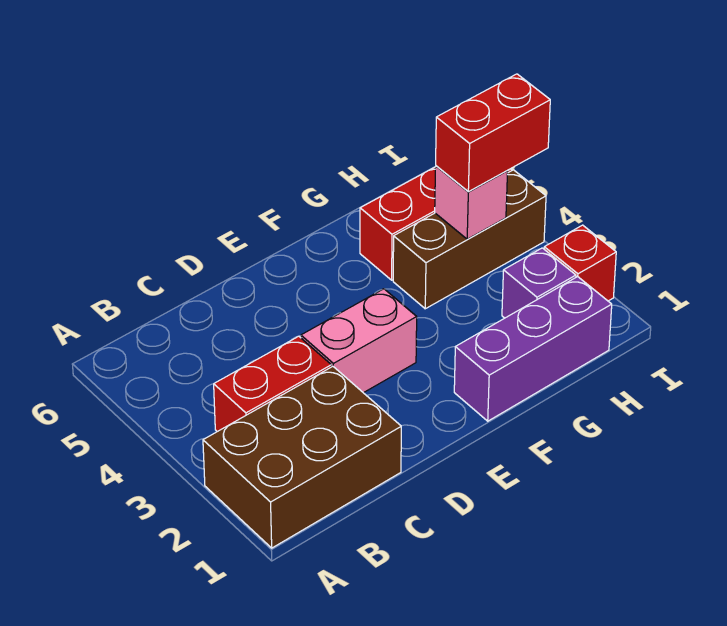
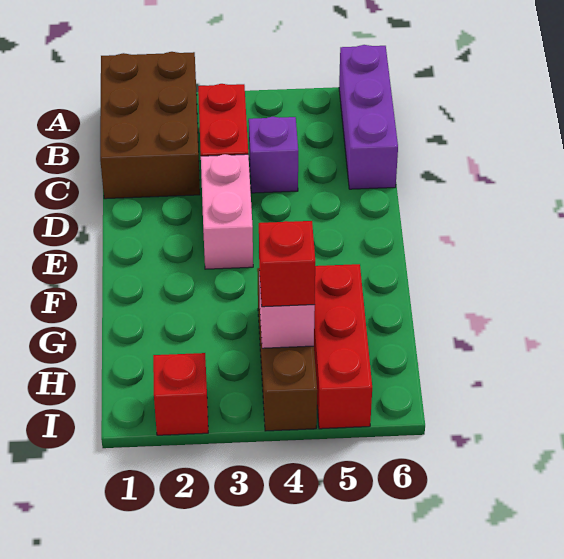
purple 1x3 brick [454,277,612,421] -> purple 1x3 brick moved to [339,45,398,189]
purple 1x1 brick [502,248,576,318] -> purple 1x1 brick moved to [249,117,298,193]
red 1x2 brick [436,74,550,192] -> red 1x1 brick [259,221,315,307]

